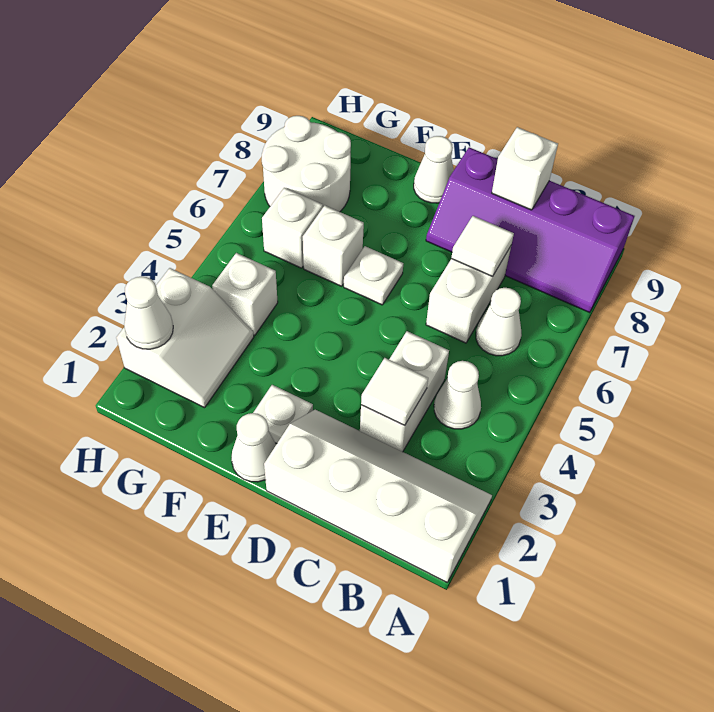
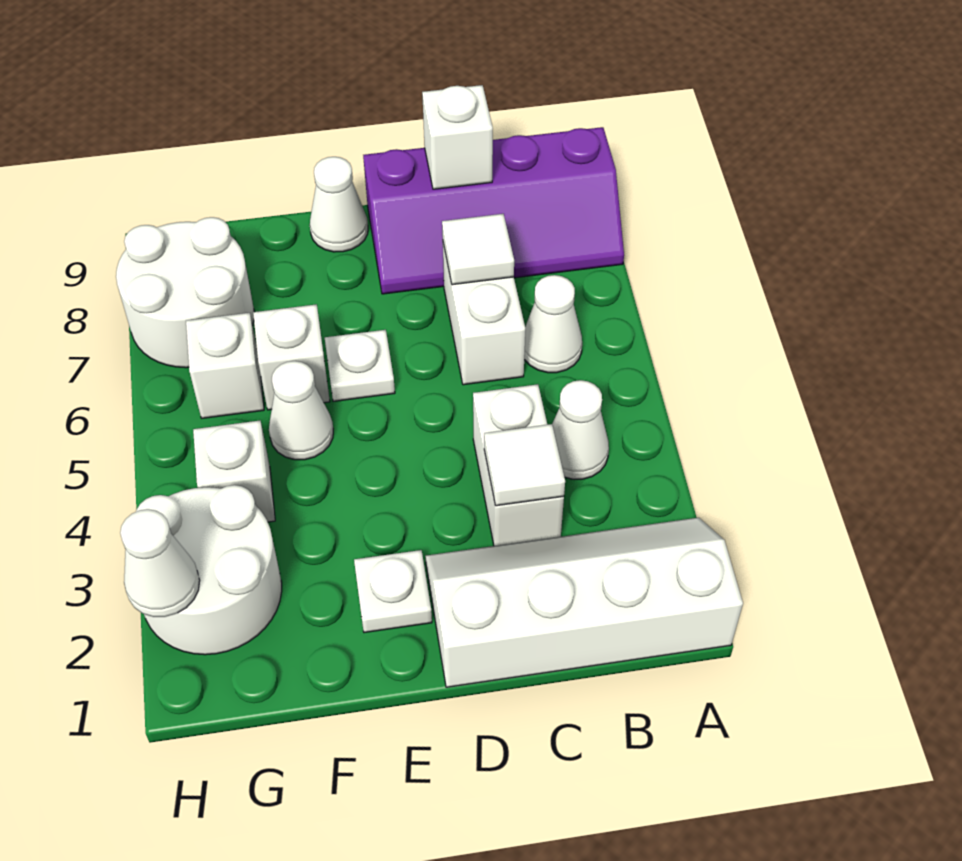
white 1x1 cone [231,413,276,482] -> white 1x1 cone moved to [269,361,333,460]
white 2x2 slope [116,268,254,408] -> white 2x2 round brick [136,485,282,655]

